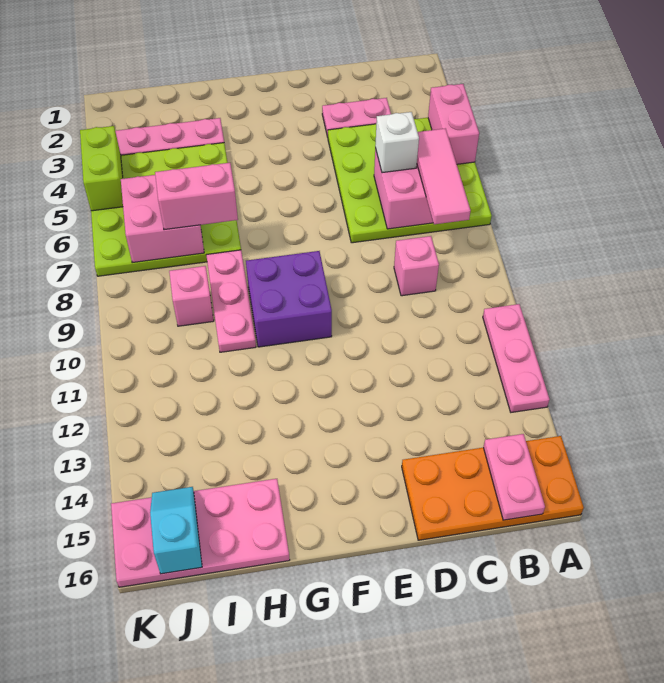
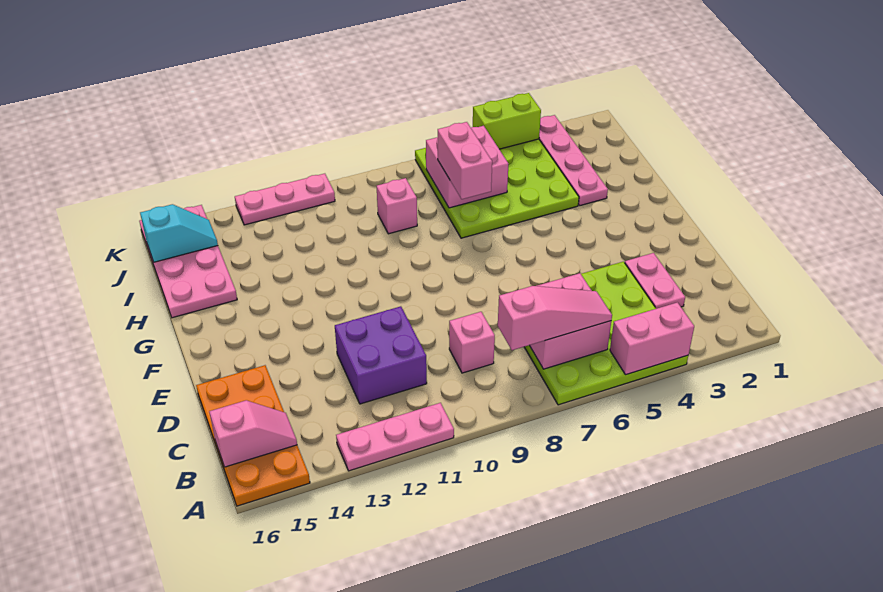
pink 1x3 tile [417,128,471,224] -> pink 1x3 slope [498,286,612,350]
pink 1x2 plate [483,434,545,520] -> pink 1x2 slope [209,400,297,467]
white 1x1 brick [375,112,419,173] -> none
purple 2x2 brick [246,251,332,347] -> purple 2x2 brick moved to [335,306,427,404]
pink 1x3 plate [206,250,256,352] -> pink 1x3 plate moved to [235,174,335,225]

